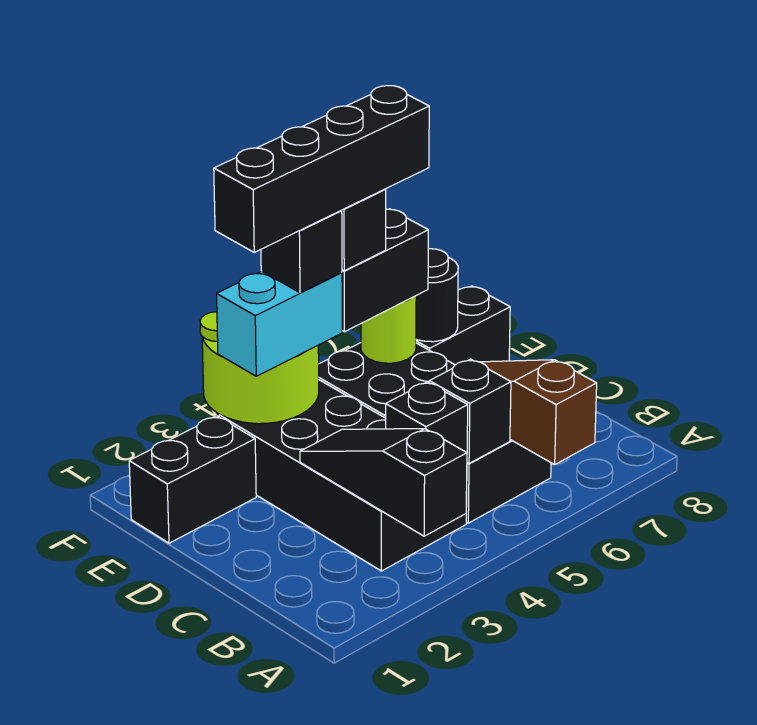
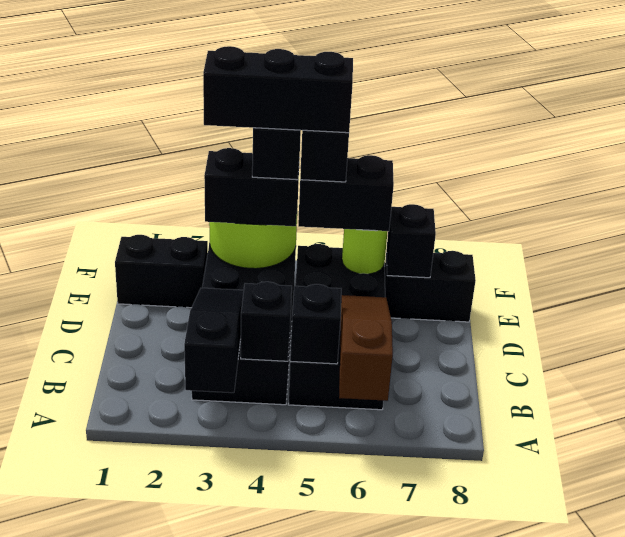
cyan 1x2 brick [217,271,342,376] -> black 1x2 brick [204,148,300,226]
black 1x4 brick [214,86,429,252] -> black 1x3 brick [203,46,353,133]
black 1x1 round brick [416,249,458,342] -> black 1x1 brick [386,204,436,278]

